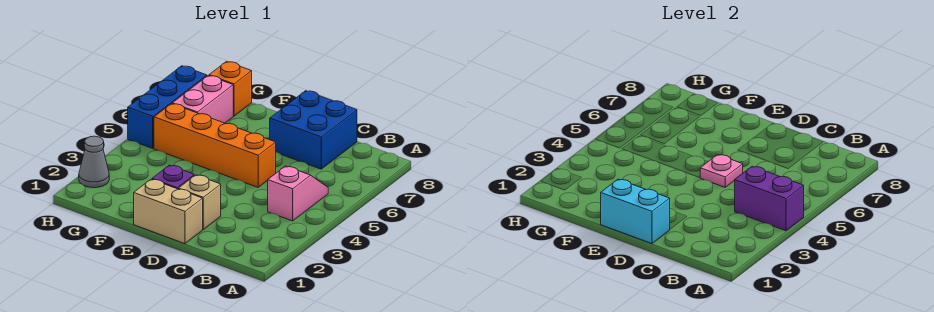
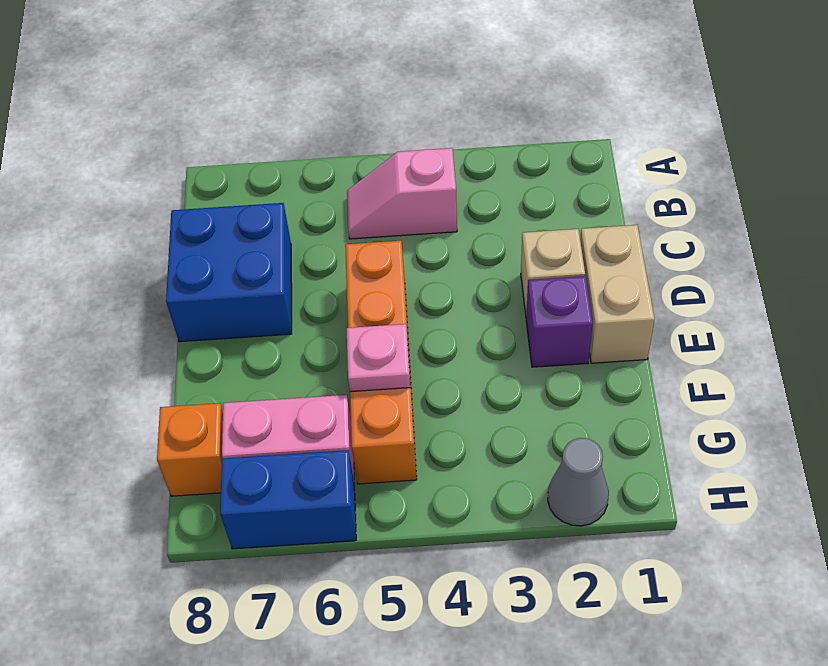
purple 1x2 brick [735,166,804,231] -> none
cyan 1x2 brick [601,179,670,244] -> none
pink 1x1 plate [700,155,743,187] -> pink 1x1 plate moved to [347,324,410,392]
blue 1x3 brick [128,66,207,148] -> blue 1x2 brick [220,450,356,549]

